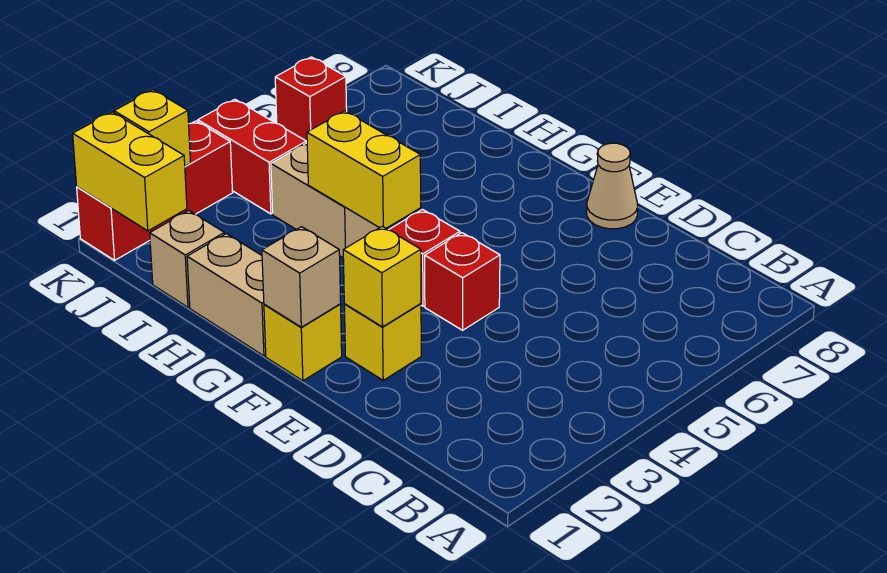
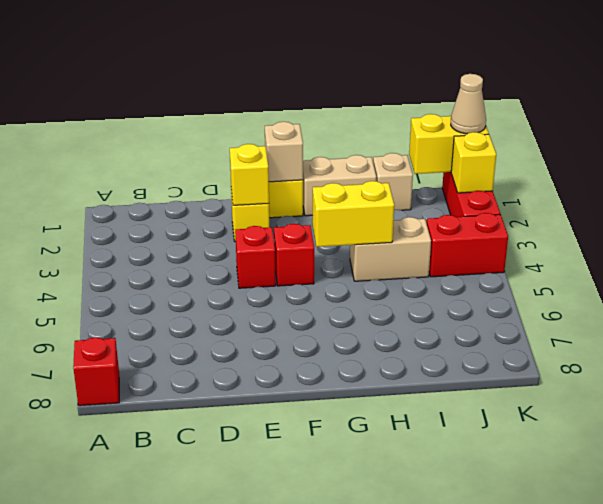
tan 1x1 cone [587,143,638,229] -> tan 1x1 cone moved to [451,74,486,134]
red 1x1 brick [275,57,347,143] -> red 1x1 brick moved to [73,337,119,406]

